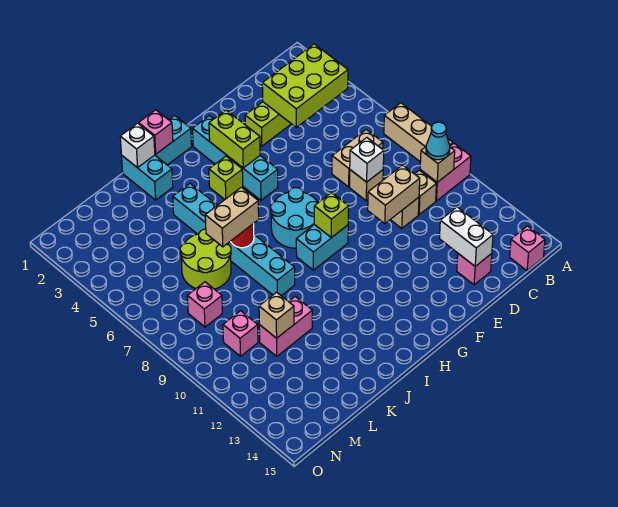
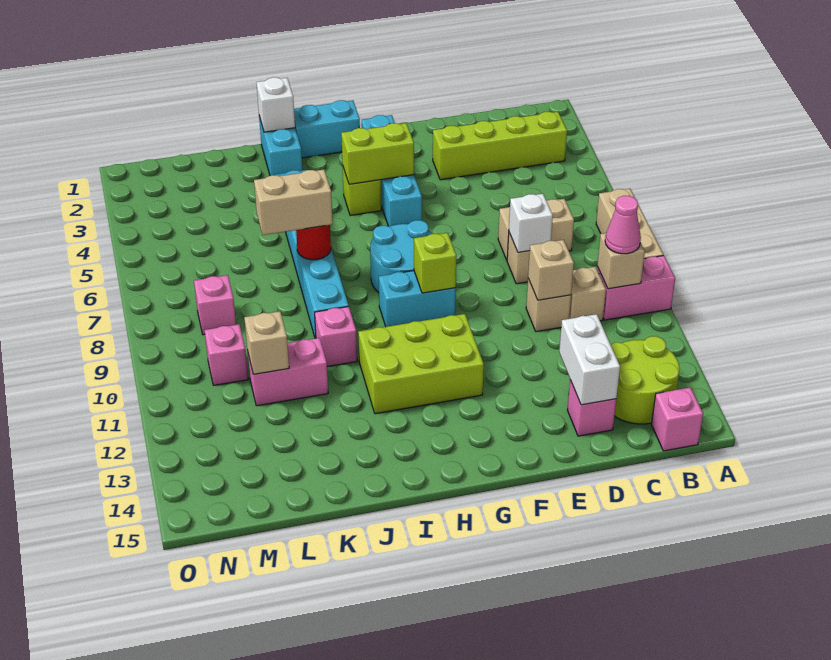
lime 2x3 brick [262,44,348,127] -> lime 2x3 brick moved to [358,314,484,414]
cyan 1x1 cone [426,122,450,160] -> pink 1x1 cone [605,196,641,254]
tan 1x2 brick [368,165,420,224] -> tan 1x1 brick [528,240,574,300]
lime 1x2 brick [209,110,260,168] -> lime 1x2 brick turned to [341,123,414,184]
pink 1x1 brick [139,110,173,154] -> pink 1x1 brick moved to [315,307,357,367]
lime 2x2 round brick [180,229,231,289] -> lime 2x2 round brick moved to [611,336,680,424]

